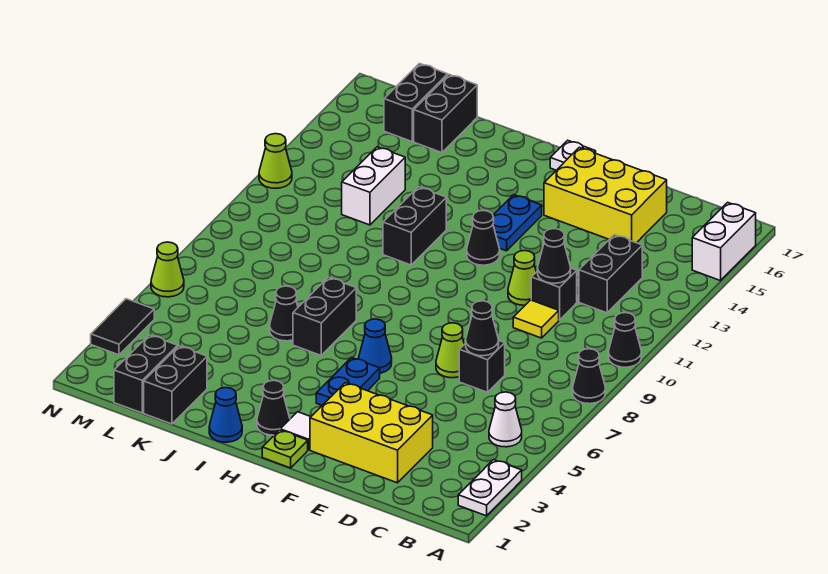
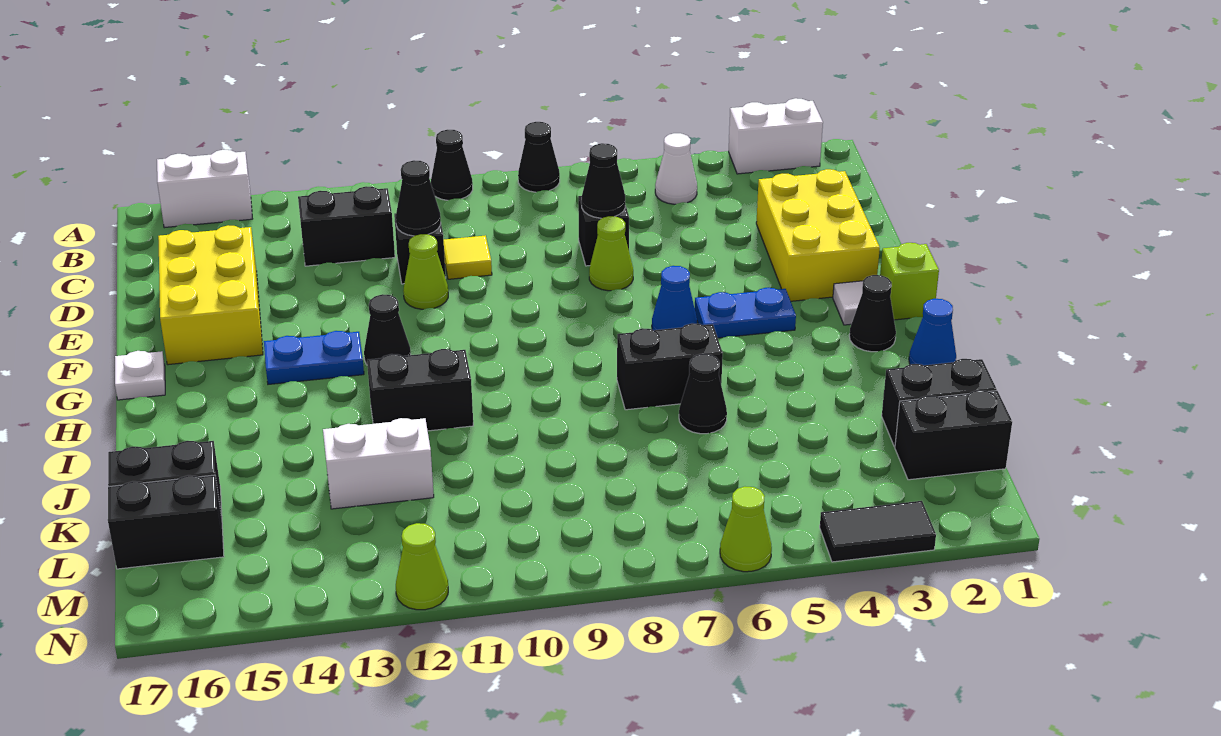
white 1x2 plate [458,460,522,516] -> white 1x2 brick [729,98,823,174]
lime 1x1 plate [262,430,308,468] -> lime 1x1 brick [880,243,939,320]

